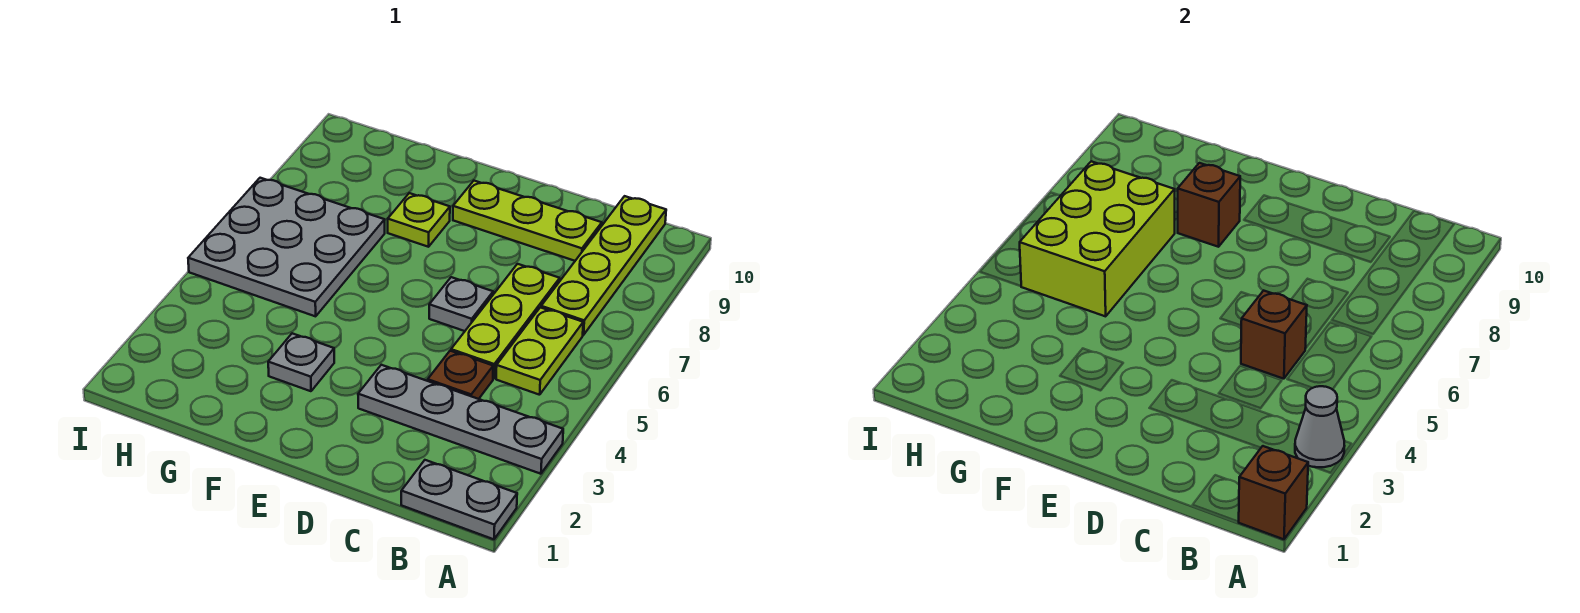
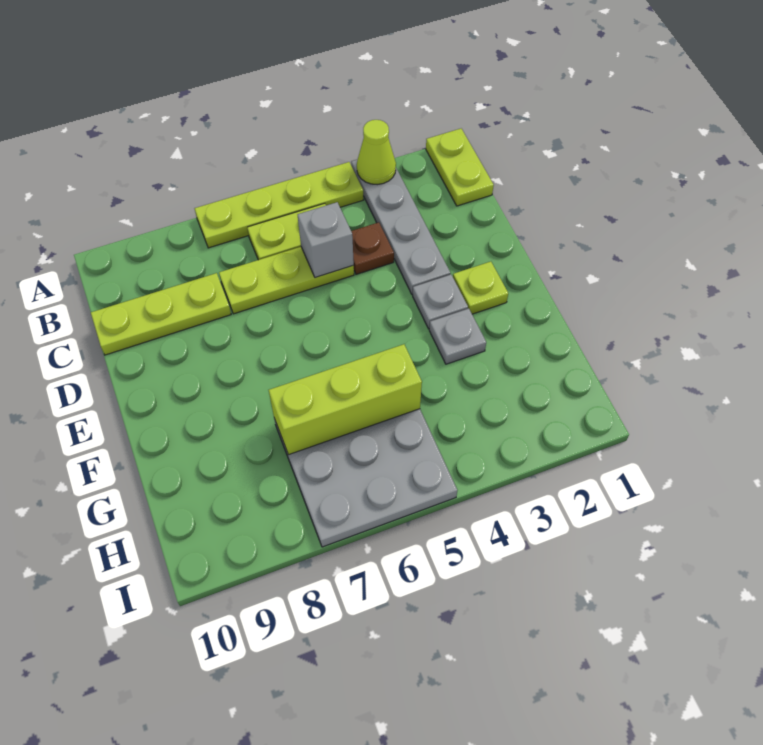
grey 1x2 plate [401,460,517,539] -> lime 1x2 plate [426,129,494,206]
brown 1x1 brick [1239,446,1308,539] -> none
grey 1x1 cone [1295,386,1344,467] -> lime 1x1 cone [357,120,396,185]
lime 1x4 plate [541,196,666,335] -> lime 1x4 plate moved to [195,162,363,248]
brown 1x1 brick [1241,291,1307,379] -> grey 1x1 brick [298,202,354,278]
lime 1x3 plate [453,181,602,261] -> lime 1x3 plate turned to [91,273,231,355]
grey 1x1 plate [429,277,493,331] -> grey 1x1 plate moved to [413,274,468,329]
lime 1x1 plate [388,193,450,247] -> lime 1x1 plate moved to [453,262,508,314]
brown 1x1 brick [1178,163,1240,247] -> none
lime 2x3 brick [1020,161,1175,316] -> lime 1x3 brick [269,344,422,455]

